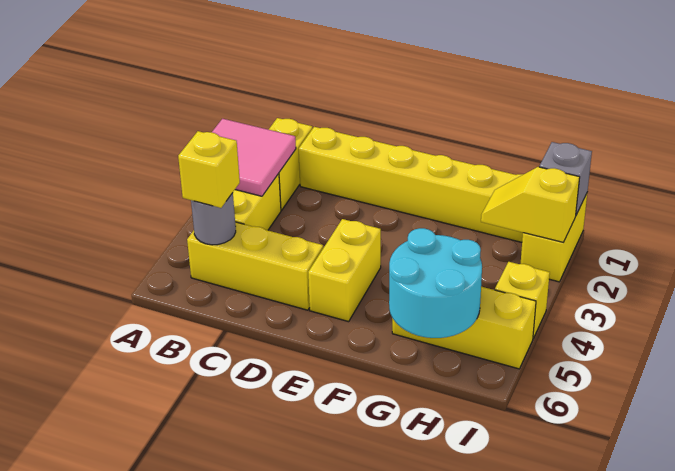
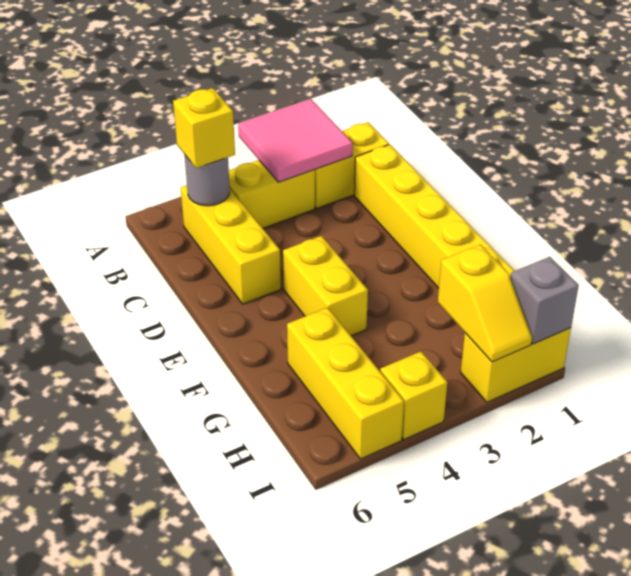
yellow 1x2 brick [308,219,381,322] -> yellow 1x2 brick turned to [283,236,368,336]
cyan 2x2 round brick [389,228,482,338] -> none
yellow 1x2 slope [481,167,580,242] -> yellow 1x2 slope turned to [438,244,532,362]

